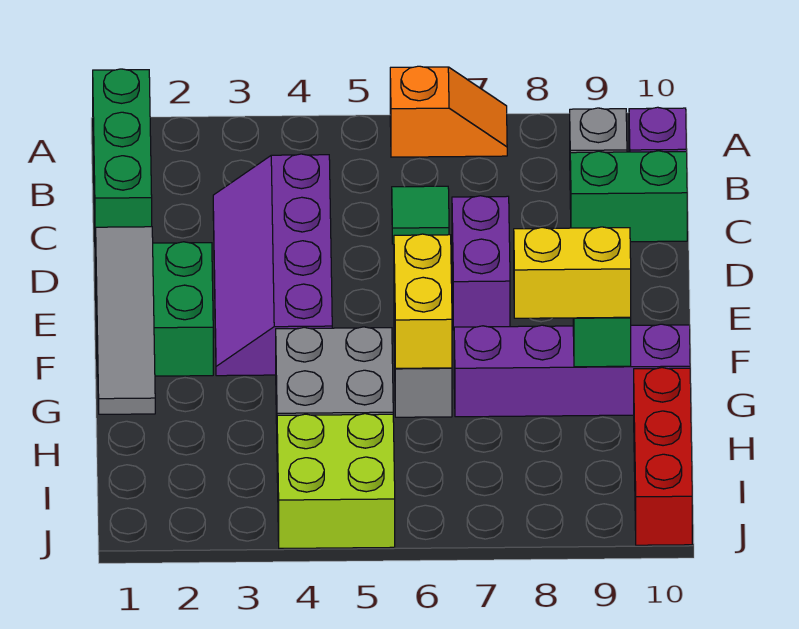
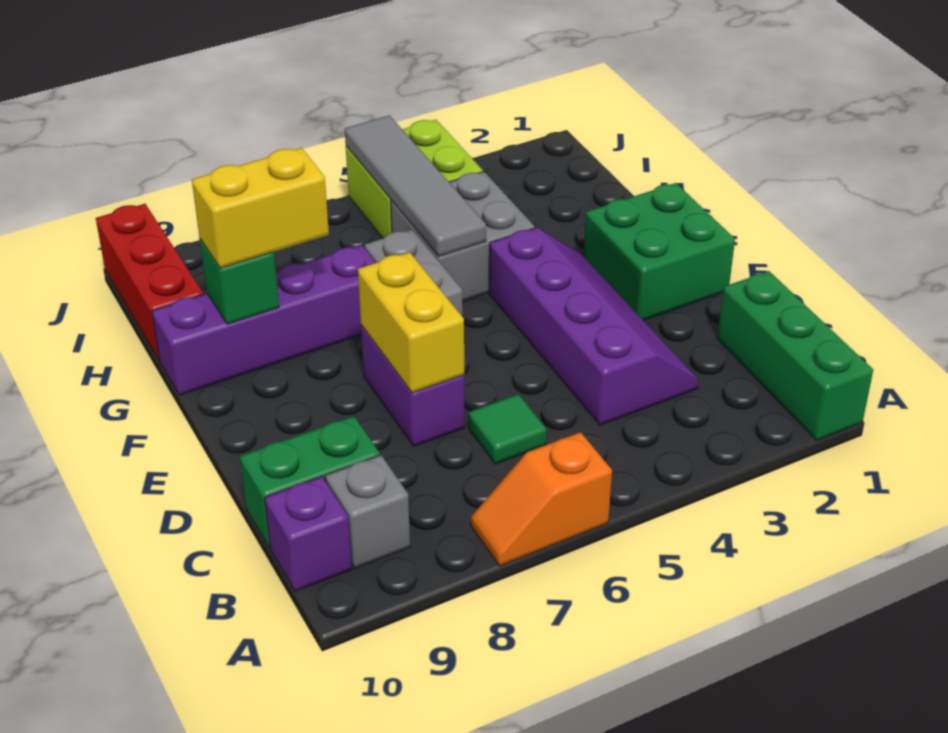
grey 1x4 tile [96,227,155,414] -> grey 1x4 tile moved to [345,115,486,257]
yellow 1x2 brick [394,234,452,368] -> yellow 1x2 brick moved to [358,252,464,393]

